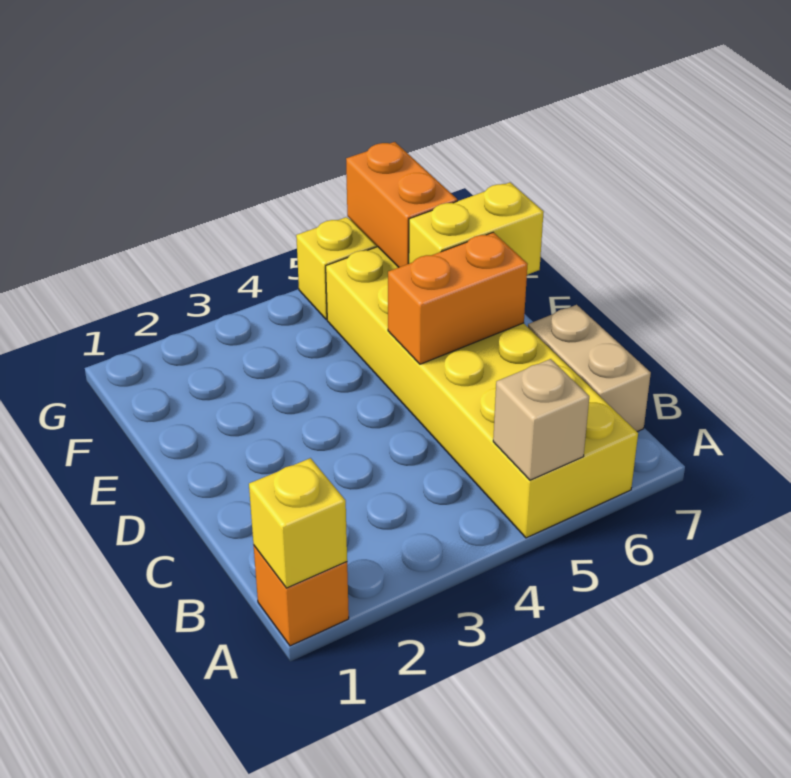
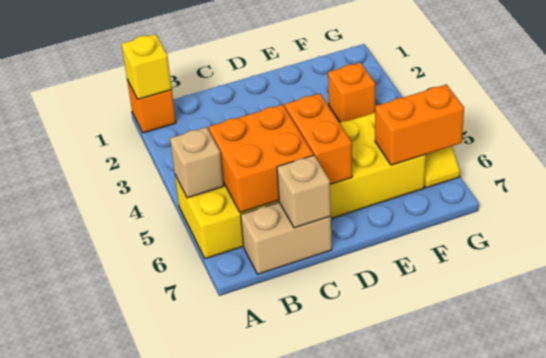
none -> orange 2x2 brick [209,105,313,213]
none -> tan 1x1 brick [277,155,331,228]
yellow 1x2 brick [409,182,544,275] -> none
none -> orange 1x1 brick [328,62,375,122]

